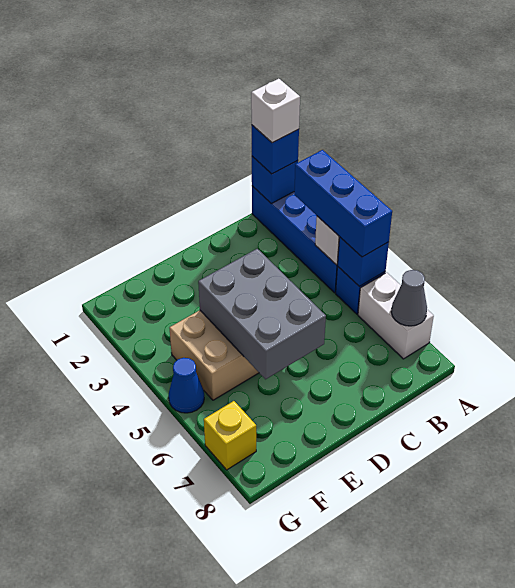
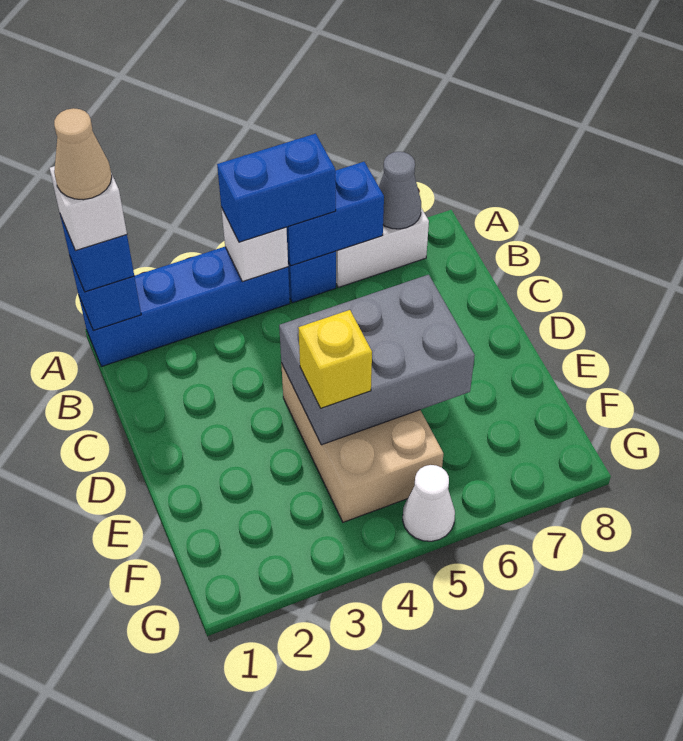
none -> tan 1x1 cone [54,108,112,200]
blue 1x3 brick [294,150,392,257] -> blue 1x2 brick [217,134,336,242]
blue 1x1 brick [337,237,389,286] -> blue 1x2 brick [286,162,384,266]
blue 1x1 cone [169,358,204,413] -> white 1x1 cone [403,465,455,541]
yellow 1x1 brick [204,401,256,470] -> yellow 1x1 brick moved to [298,310,372,408]

